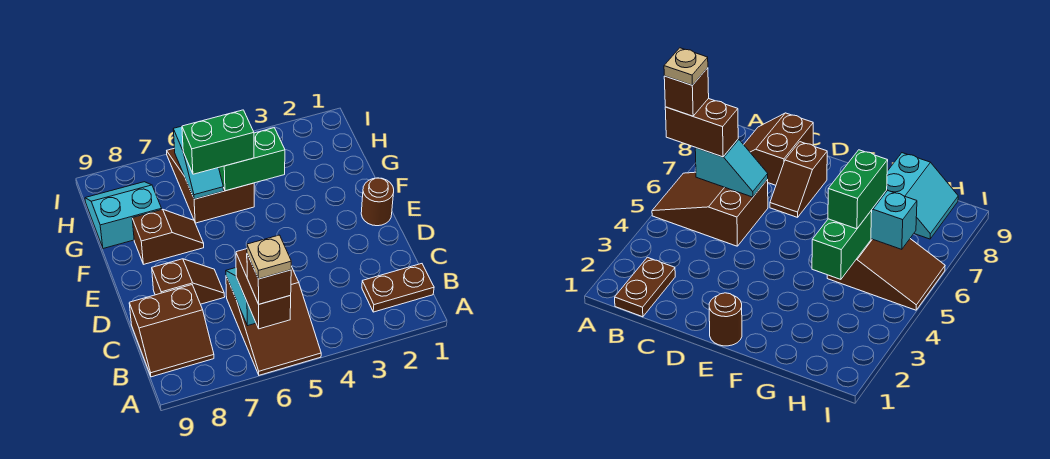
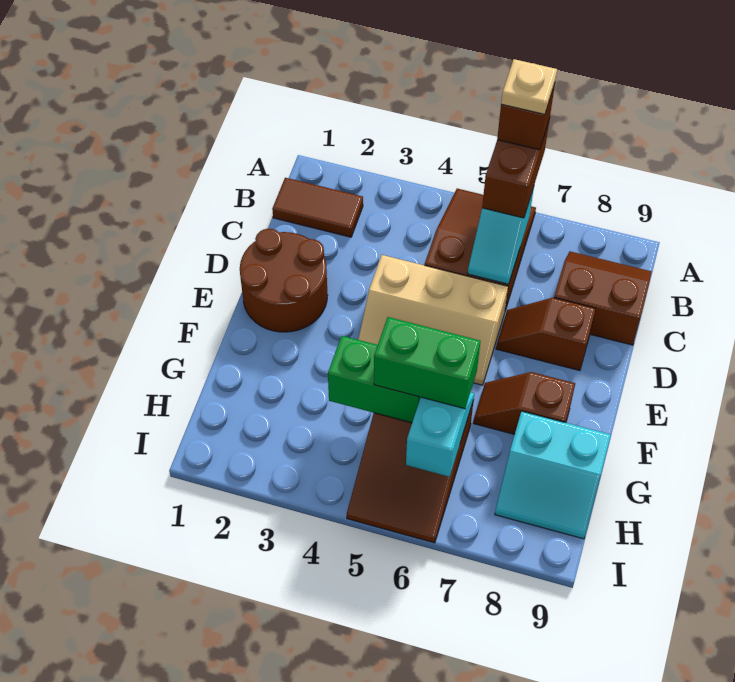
brown 1x2 plate [362,264,434,312] -> brown 1x2 tile [272,178,363,237]
none -> tan 2x3 slope [358,255,508,385]
brown 1x1 round brick [361,178,394,226] -> brown 2x2 round brick [240,229,328,332]

